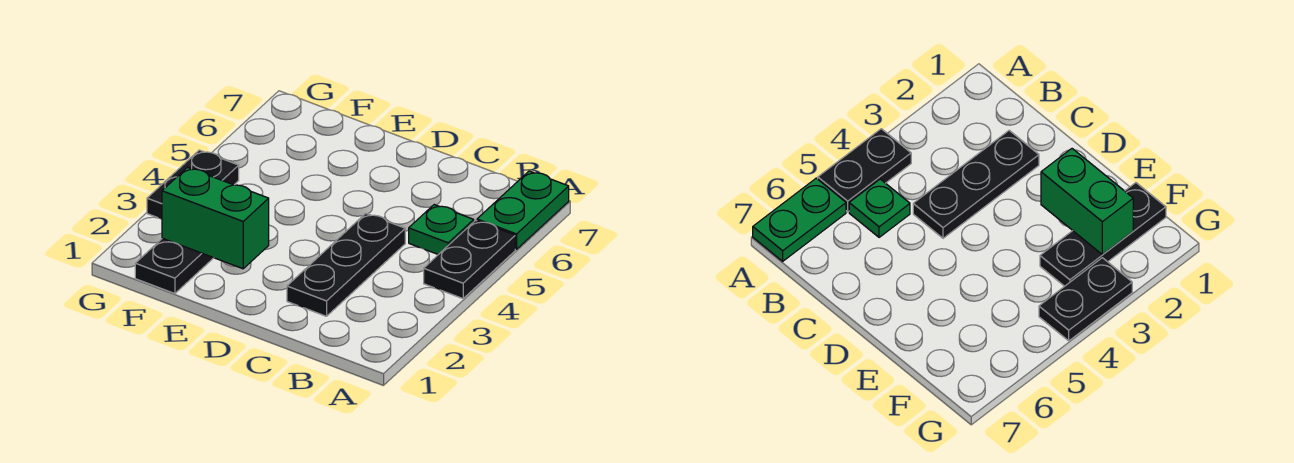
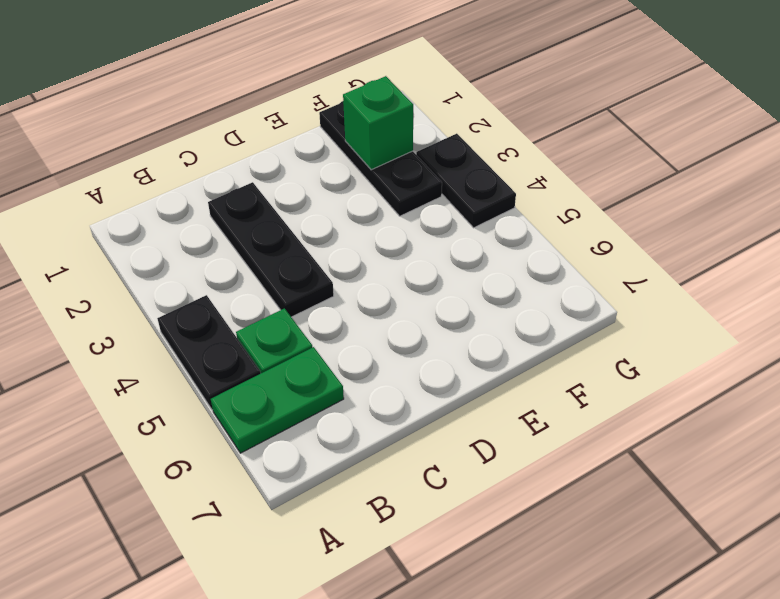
green 1x2 plate [477,171,569,249] -> green 1x2 plate turned to [211,347,344,453]
green 1x2 brick [162,167,269,269] -> green 1x1 brick [343,76,413,170]

